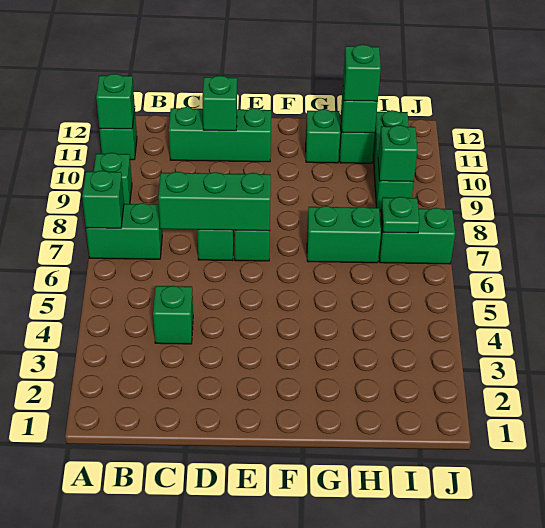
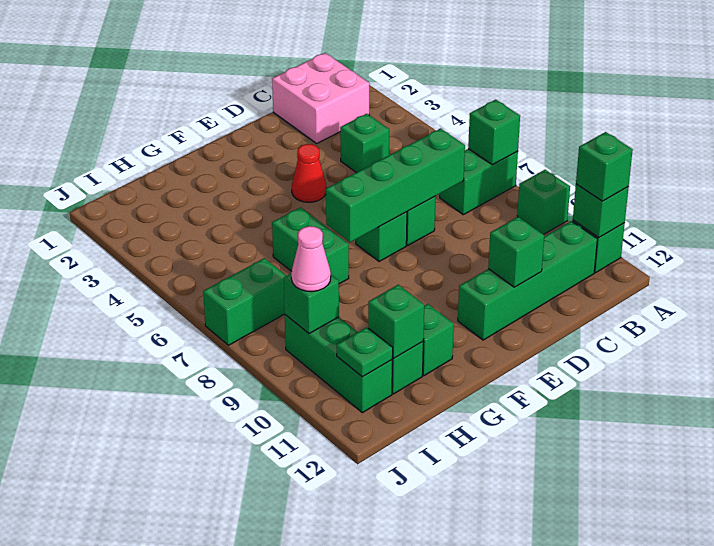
none -> pink 2x2 brick [272,53,370,143]
green 1x3 brick [158,172,271,231] -> green 1x4 brick [326,128,465,242]
green 1x3 brick [169,107,271,162] -> green 1x4 brick [458,221,597,340]
none -> red 1x1 cone [292,144,327,202]
green 1x2 brick [307,206,381,263] -> green 1x2 brick turned to [272,207,349,284]
green 1x1 brick [343,44,381,101] -> green 1x1 brick moved to [576,132,633,201]
green 1x1 plate [381,197,420,233] -> green 1x1 plate moved to [337,327,393,377]
none -> pink 1x1 cone [291,226,331,291]

